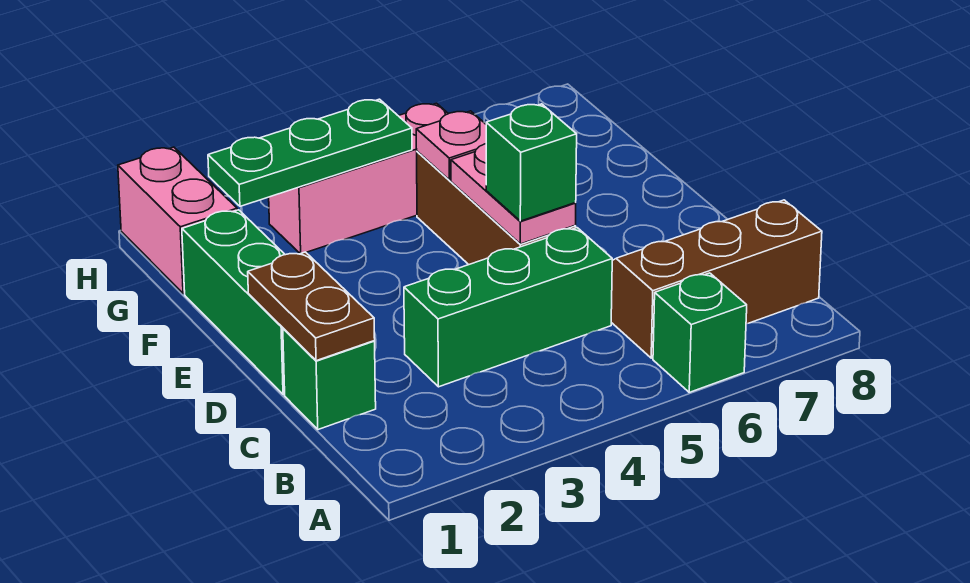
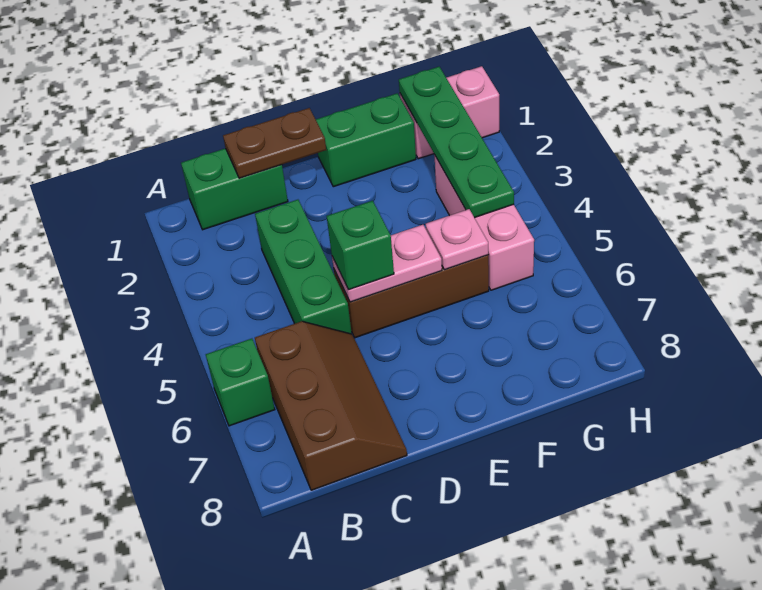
green 1x1 brick [283,328,376,430] -> green 1x2 brick [181,148,288,230]
green 1x3 brick [182,210,285,395] -> green 1x2 brick [316,93,416,187]
green 1x3 plate [208,99,412,206] -> green 1x4 plate [399,67,514,218]

